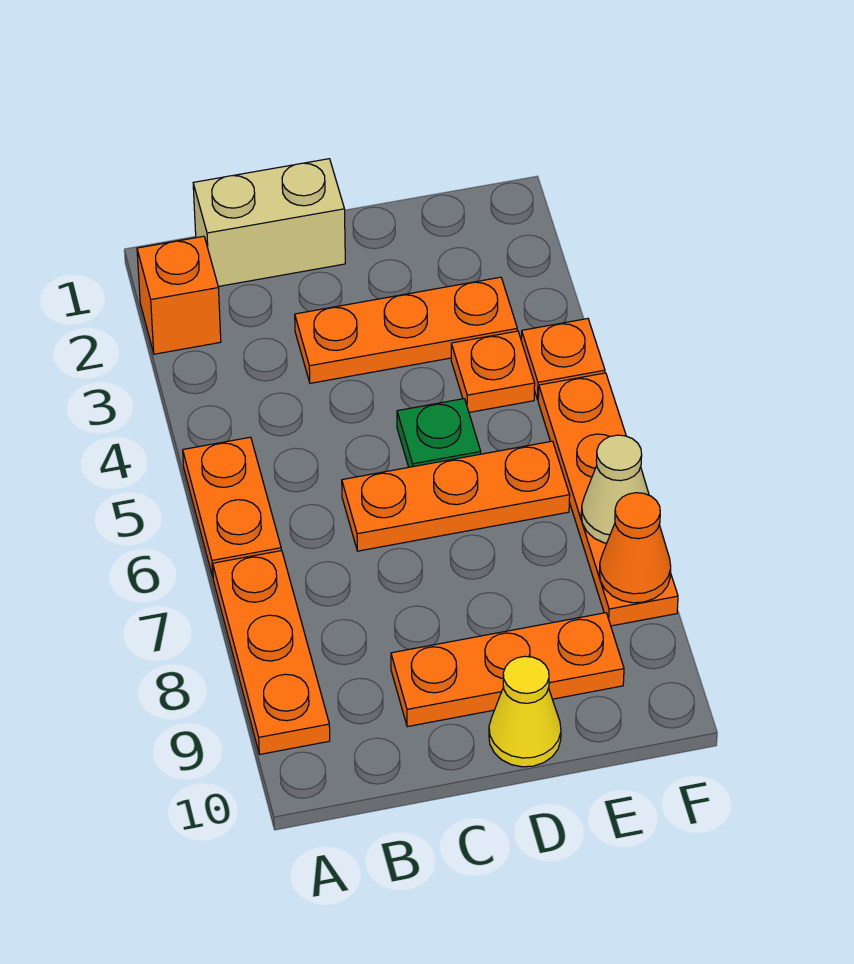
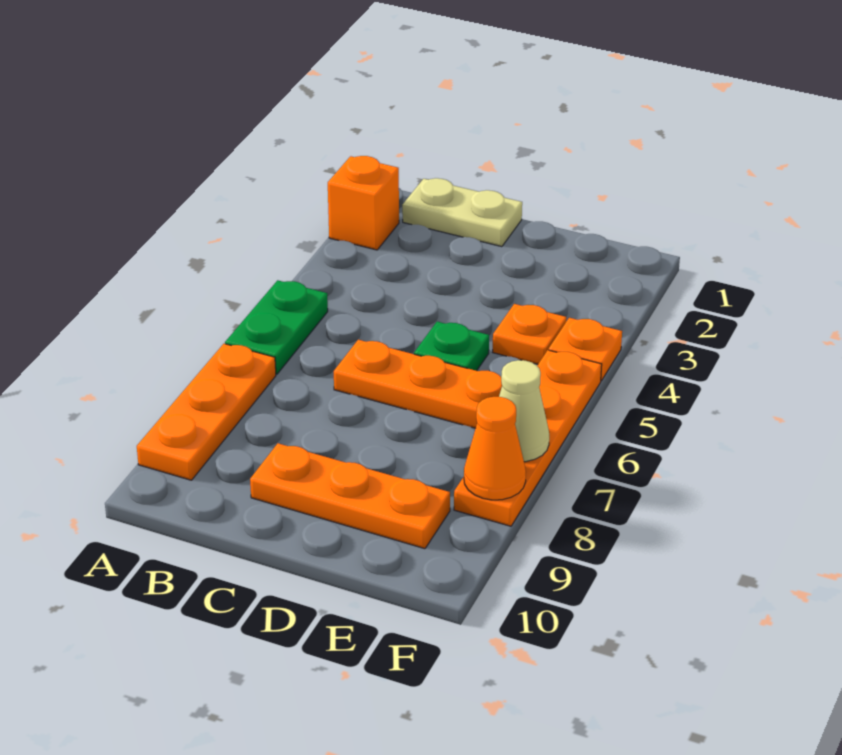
orange 1x2 plate [183,437,281,577] -> green 1x2 plate [225,280,328,374]
tan 1x2 brick [193,159,345,286] -> tan 1x2 plate [402,178,522,247]
orange 1x3 plate [295,277,517,383] -> none
yellow 1x1 cone [489,656,561,767] -> none

